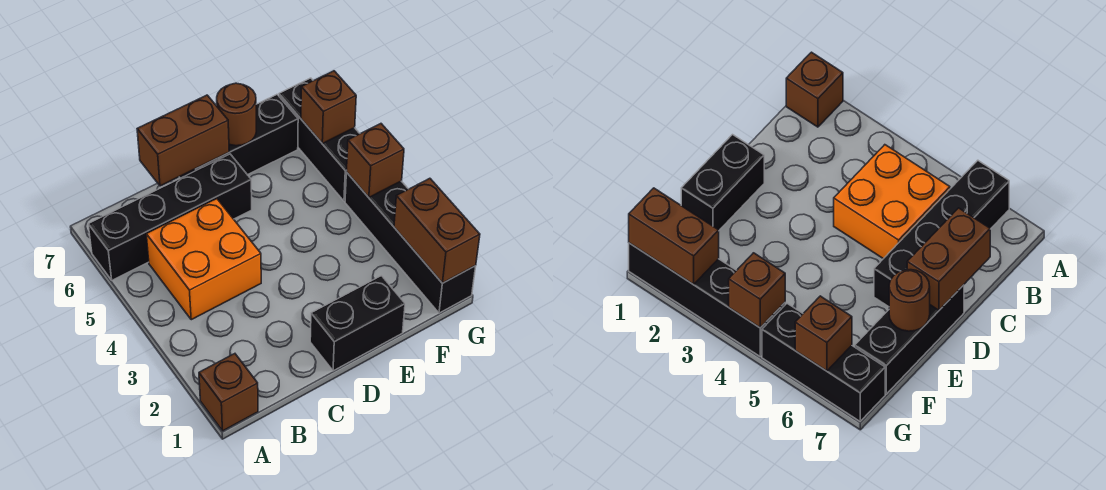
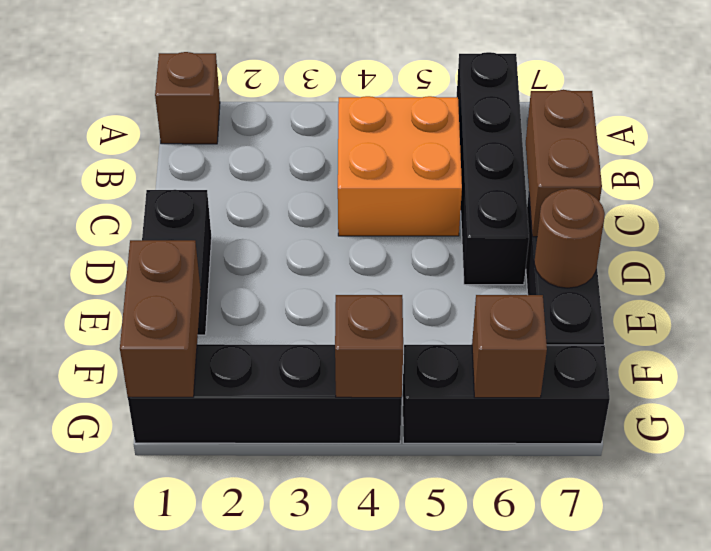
brown 1x2 brick [394,178,480,283] -> brown 1x2 brick turned to [120,240,201,397]

